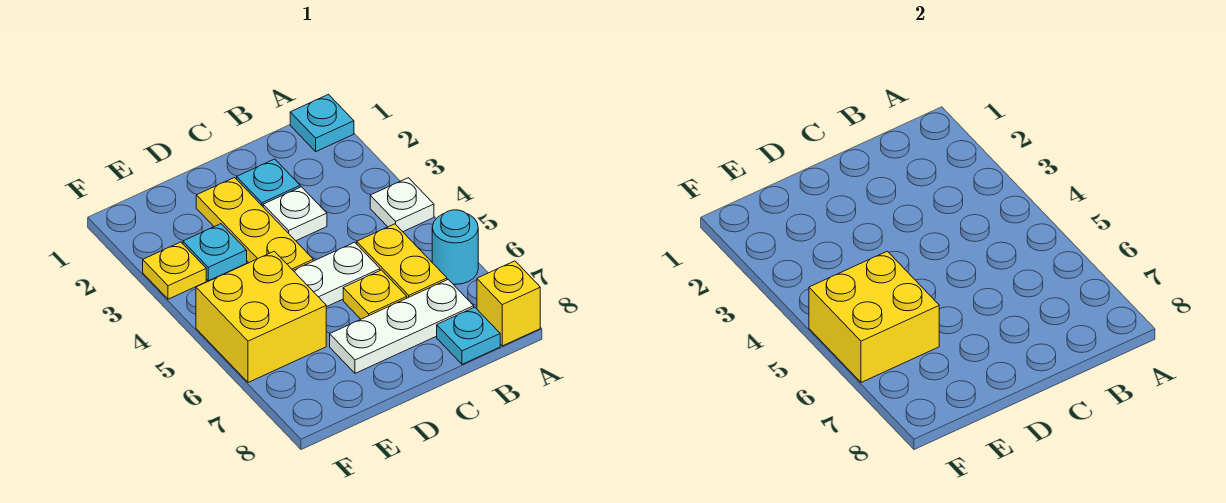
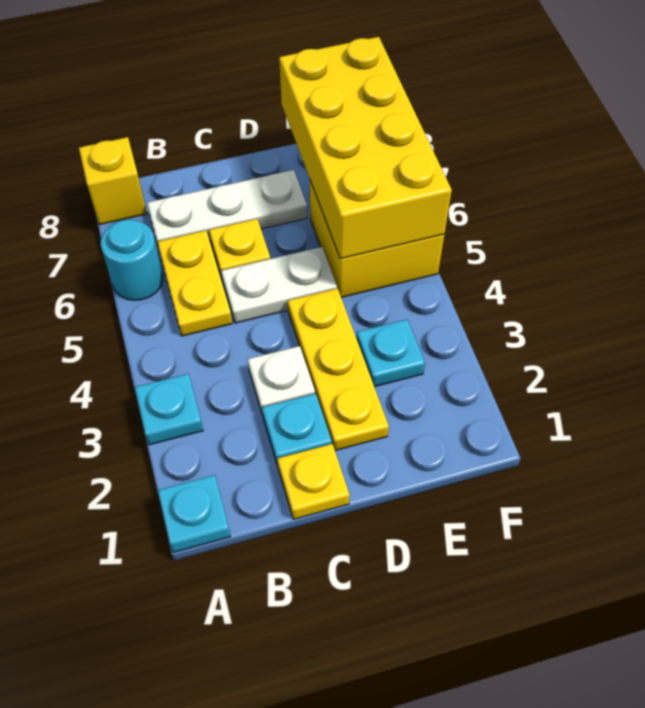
white 1x1 plate [370,178,434,232] -> none
cyan 1x1 plate [437,307,500,364] -> cyan 1x1 plate moved to [135,374,203,445]
yellow 2x2 brick [809,251,939,382] -> yellow 2x4 brick [279,37,452,259]
yellow 1x1 plate [143,242,206,299] -> yellow 1x1 plate moved to [277,444,350,519]

